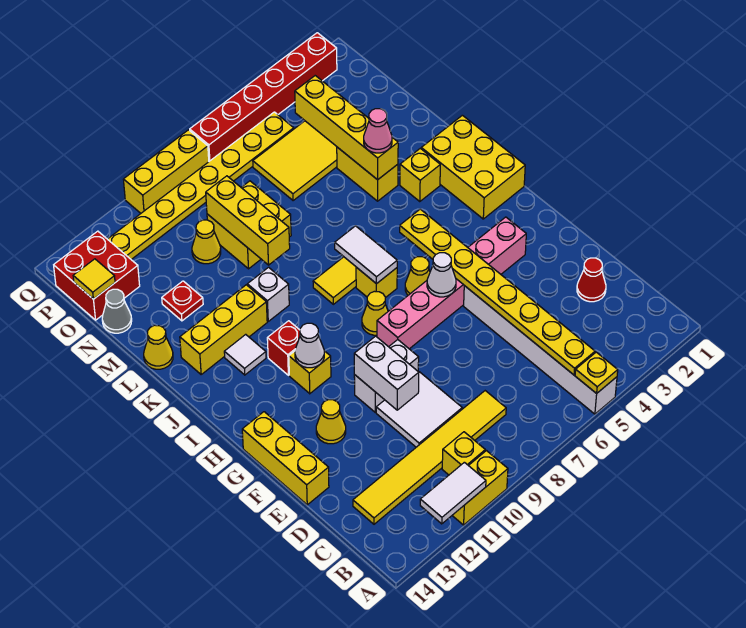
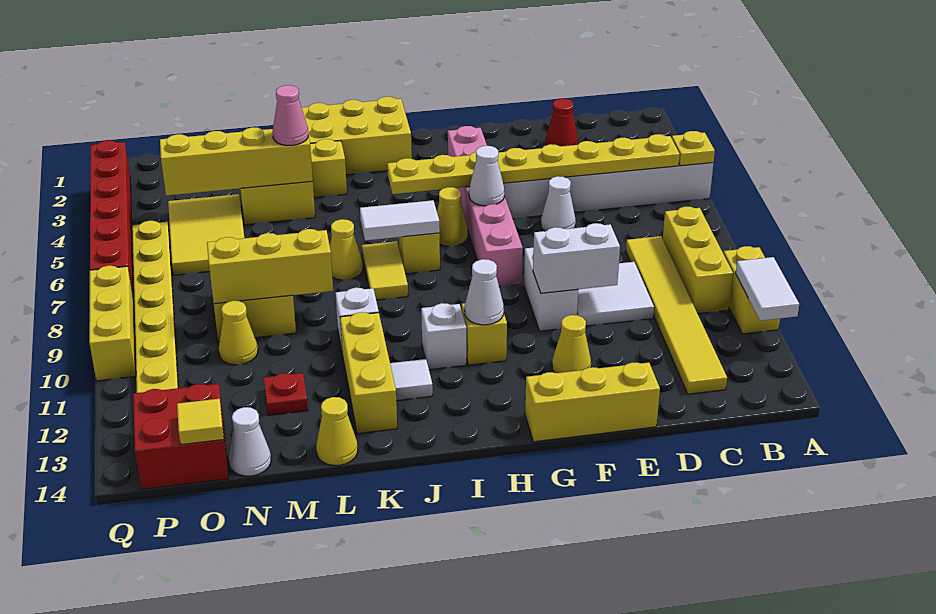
yellow 1x1 brick [442,432,485,475] -> yellow 1x3 brick [663,207,733,314]
none -> white 1x1 cone [541,176,576,231]
yellow 1x1 cone [362,291,388,335] -> yellow 1x1 cone moved to [330,219,363,280]
red 1x1 brick [267,321,300,375] -> white 1x1 brick [421,303,466,370]
grey 1x1 cone [102,289,132,333] -> white 1x1 cone [229,407,271,476]

